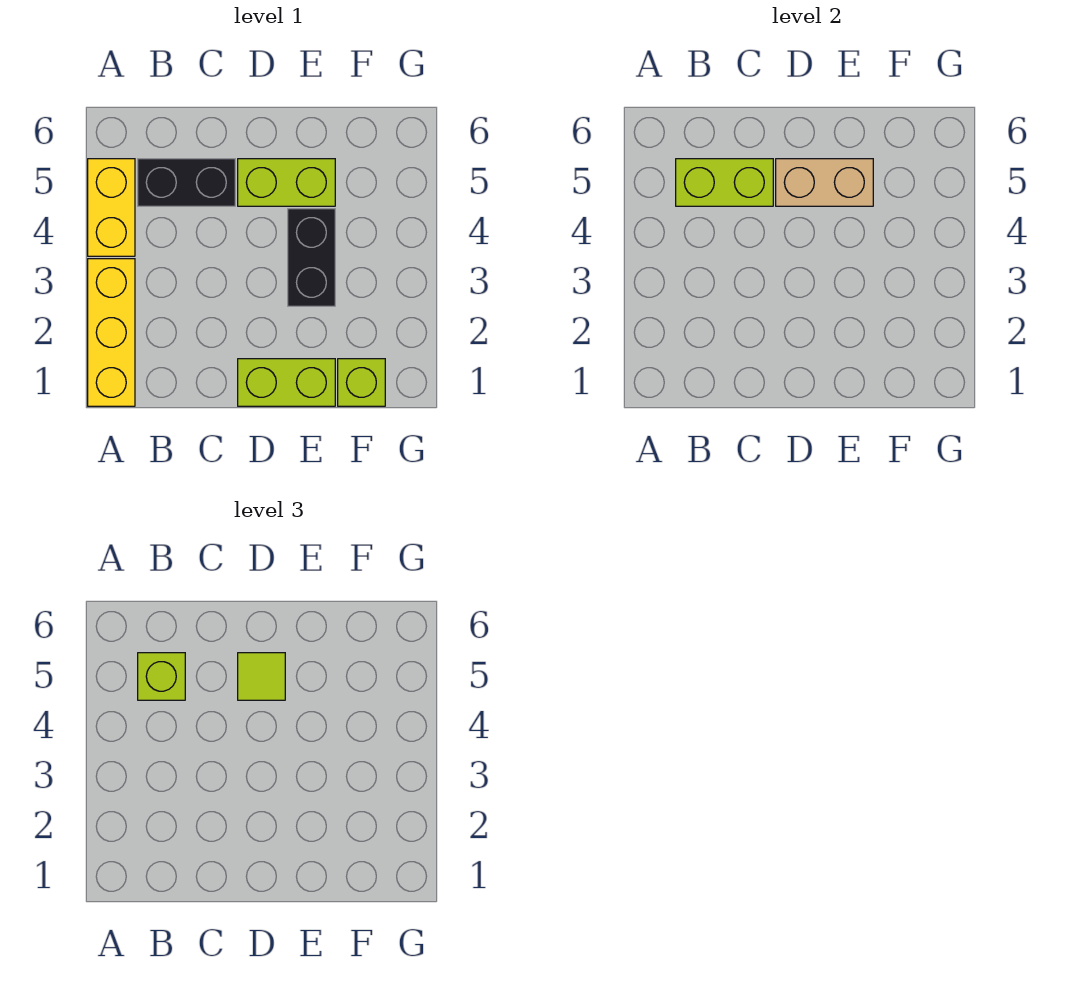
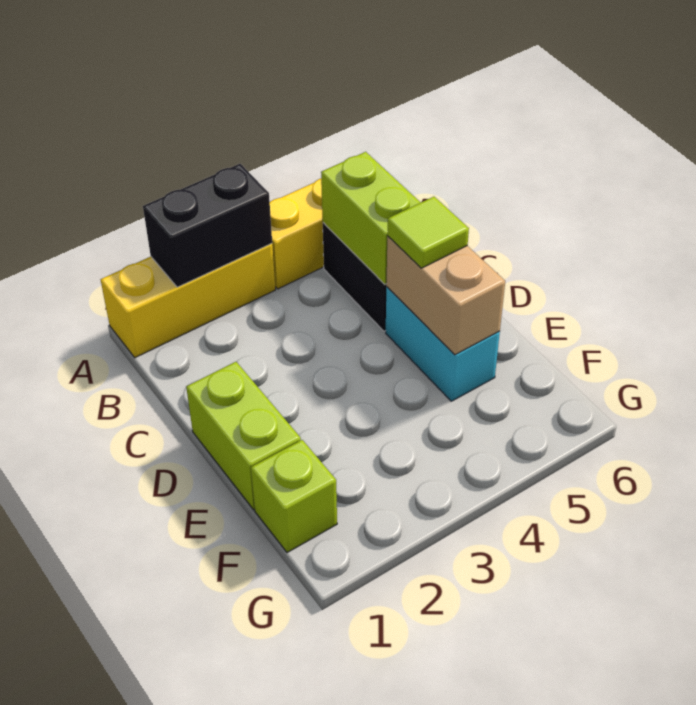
lime 1x1 brick [138,653,185,700] -> none
lime 1x2 brick [238,159,335,206] -> cyan 1x2 brick [386,287,500,401]
black 1x2 brick [288,209,335,306] -> black 1x2 brick moved to [143,164,272,287]

